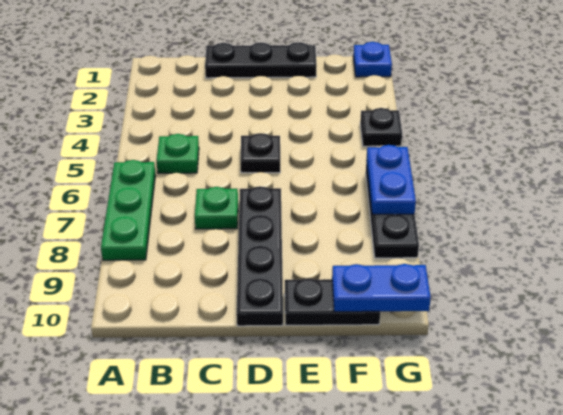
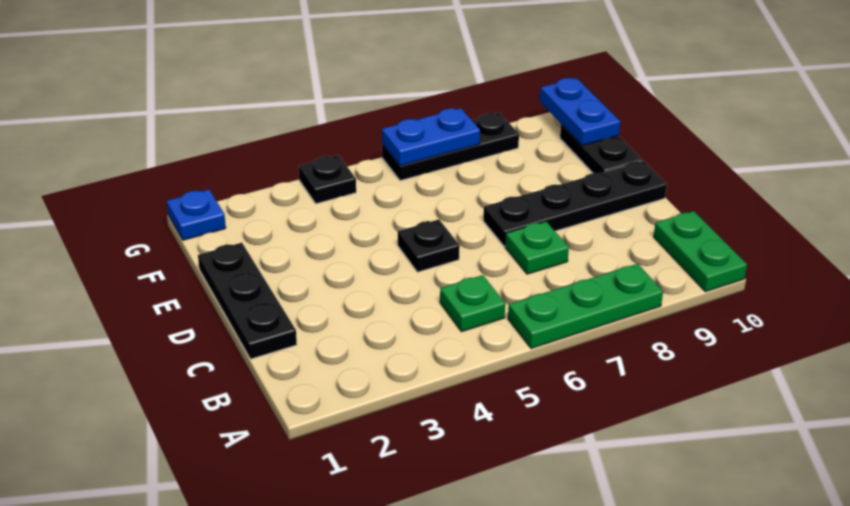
none -> green 1x2 plate [654,211,747,292]

